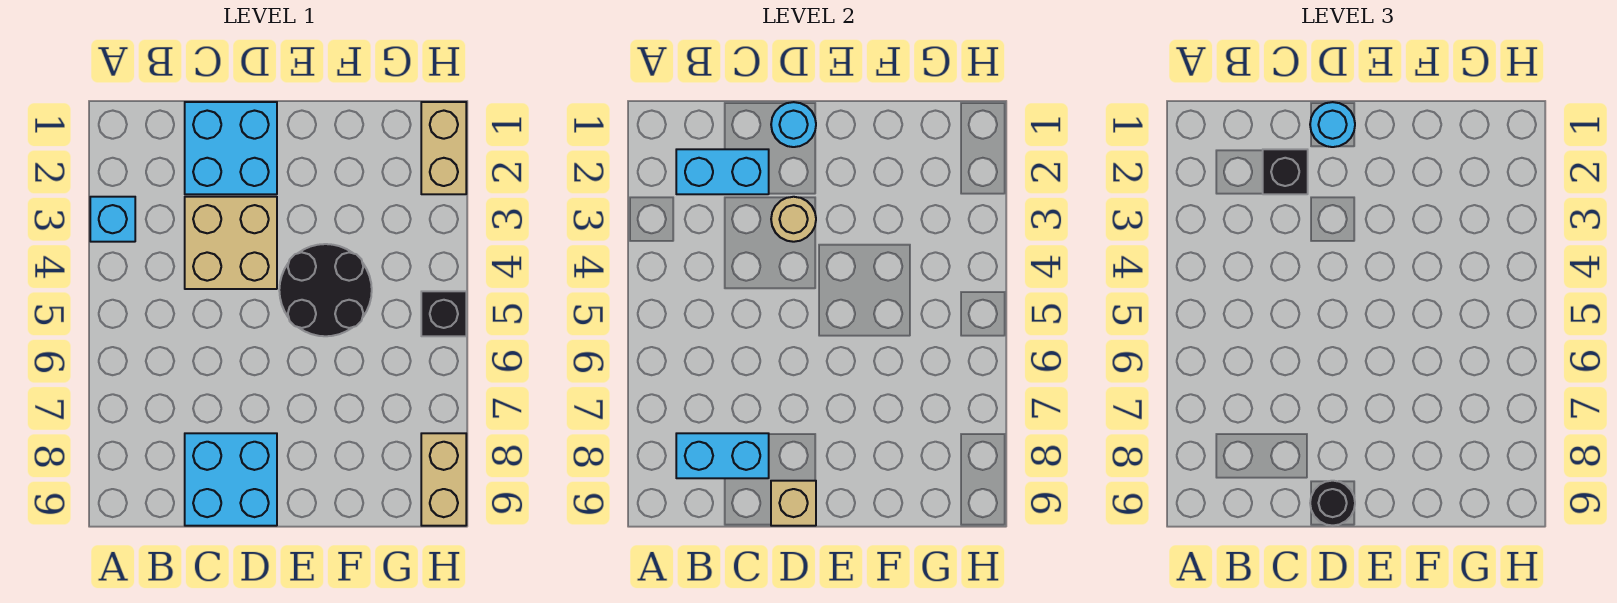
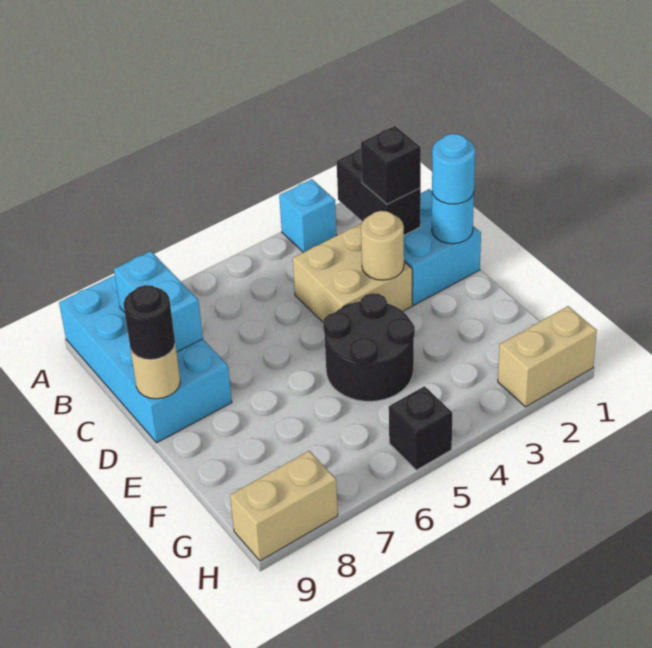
cyan 1x2 brick [676,149,769,194] -> black 1x2 brick [337,149,421,235]
cyan 2x2 brick [185,433,277,526] -> cyan 2x4 brick [59,275,232,443]
tan 1x1 brick [771,481,816,526] -> tan 1x1 round brick [131,345,180,399]

